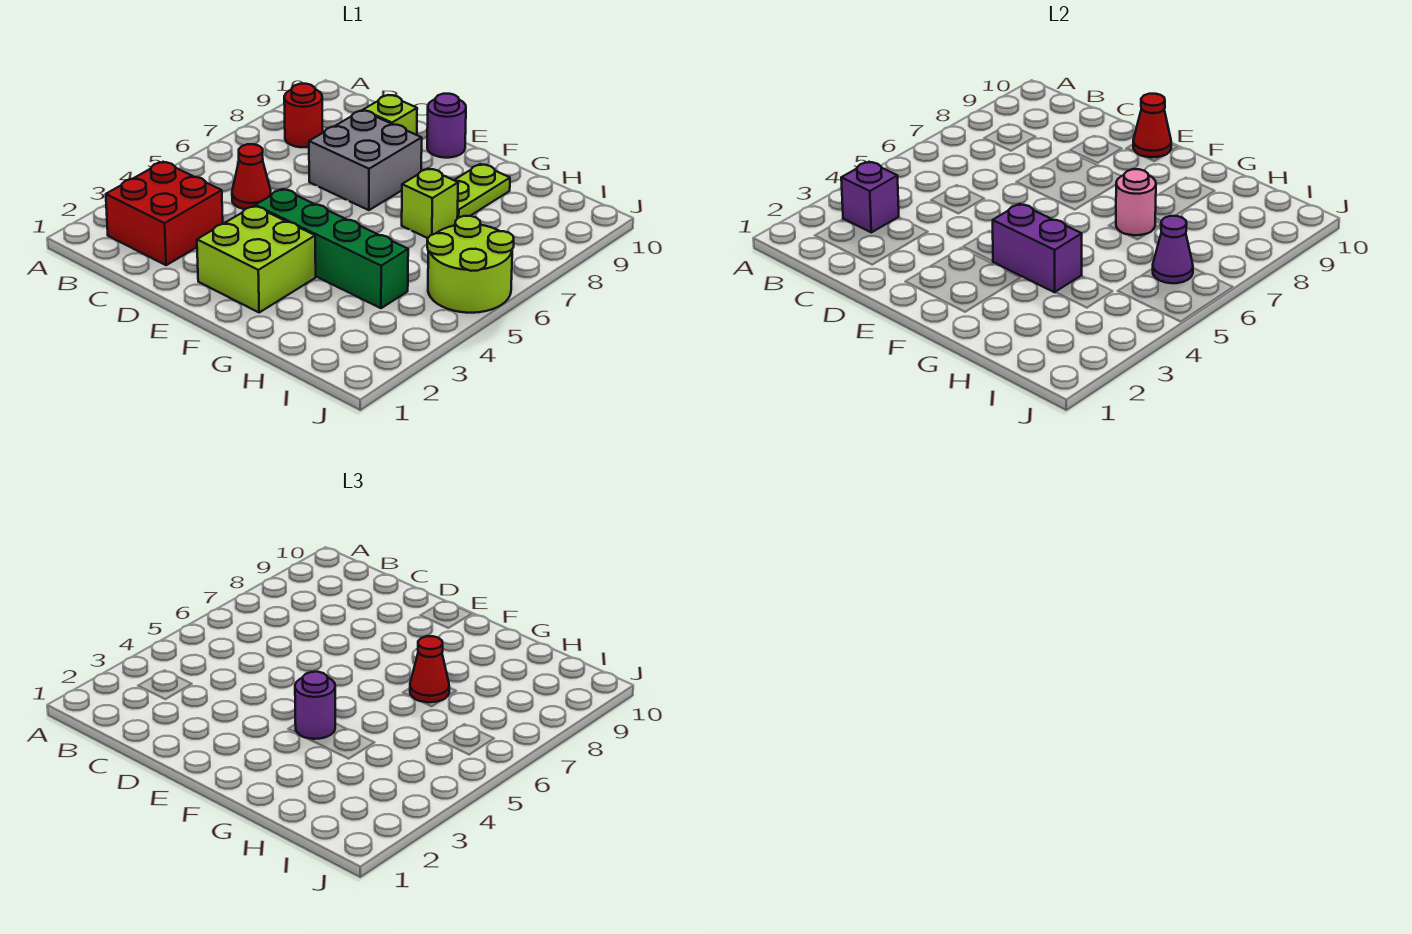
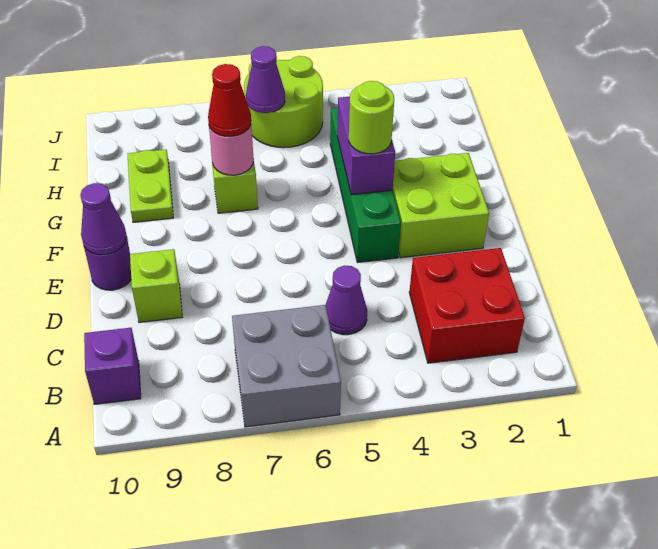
purple 1x1 brick [841,162,899,232] -> purple 1x1 brick moved to [84,328,141,404]
red 1x1 round brick [284,84,323,147] -> none
red 1x1 cone [232,144,271,209] -> purple 1x1 cone [326,266,367,335]
grey 2x2 brick [309,110,422,210] -> grey 2x2 brick moved to [232,305,341,427]
red 1x1 cone [1133,94,1171,157] -> purple 1x1 cone [80,183,127,255]
purple 1x1 round brick [295,672,335,739] -> lime 1x1 round brick [349,81,394,154]
lime 1x2 plate [454,164,510,219] -> lime 1x2 plate turned to [128,150,173,222]

